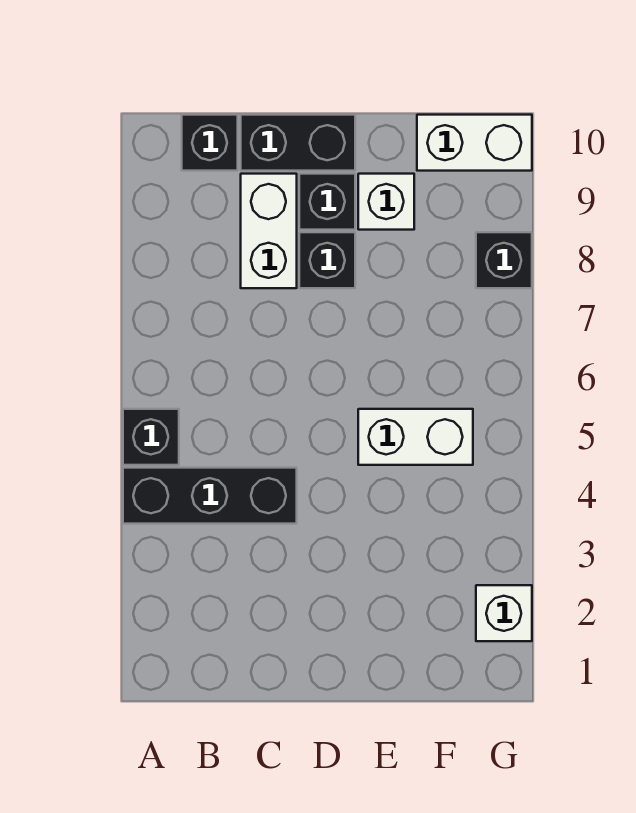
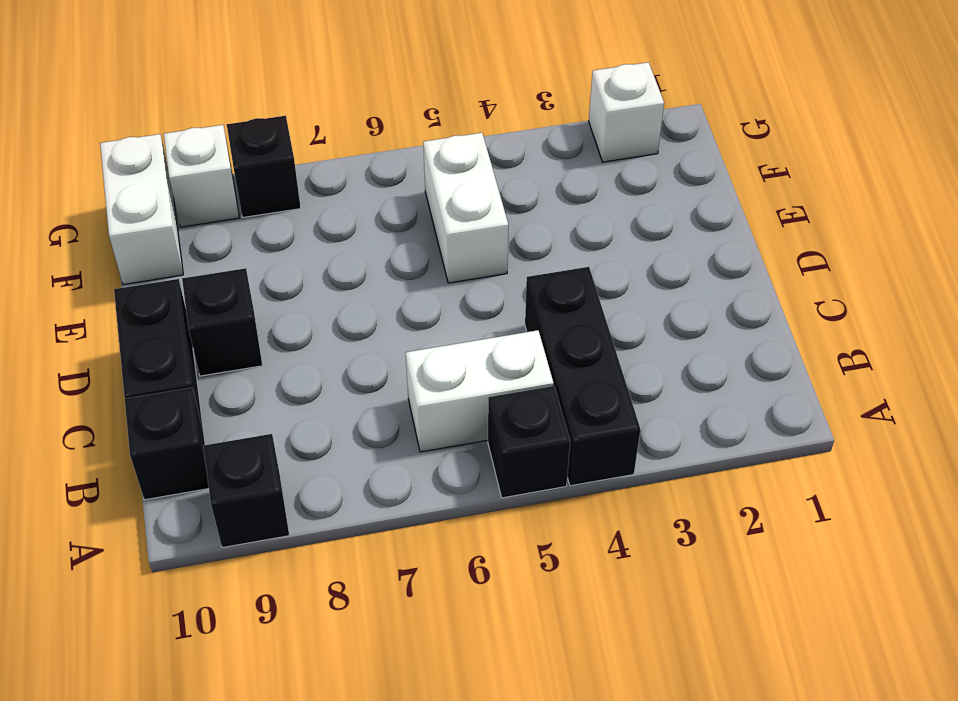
white 1x2 brick [241,174,297,288] -> white 1x2 brick moved to [406,330,554,452]
black 1x1 brick [299,232,355,288] -> black 1x1 brick moved to [203,434,289,548]
white 1x1 brick [358,174,414,230] -> white 1x1 brick moved to [164,125,239,227]

